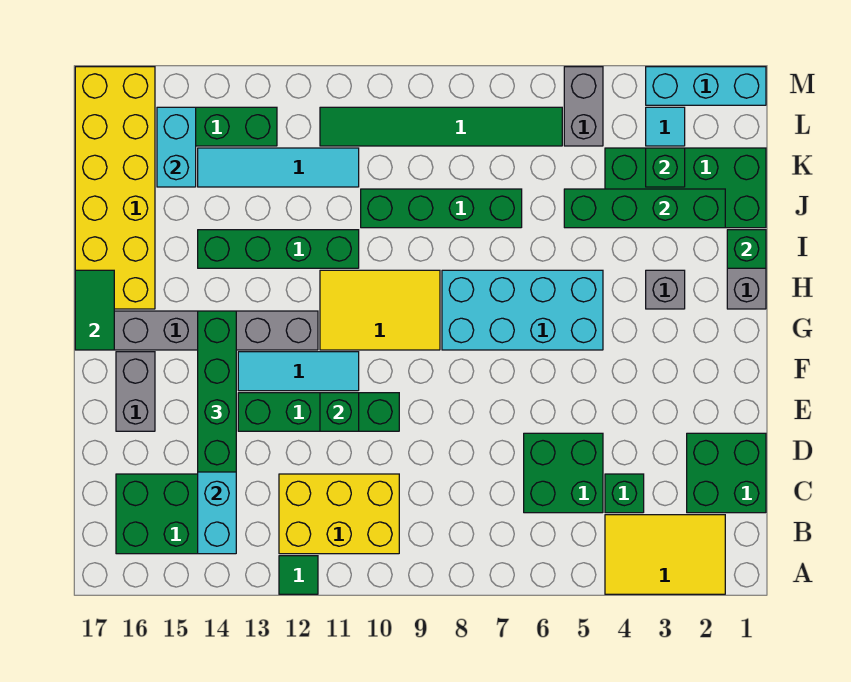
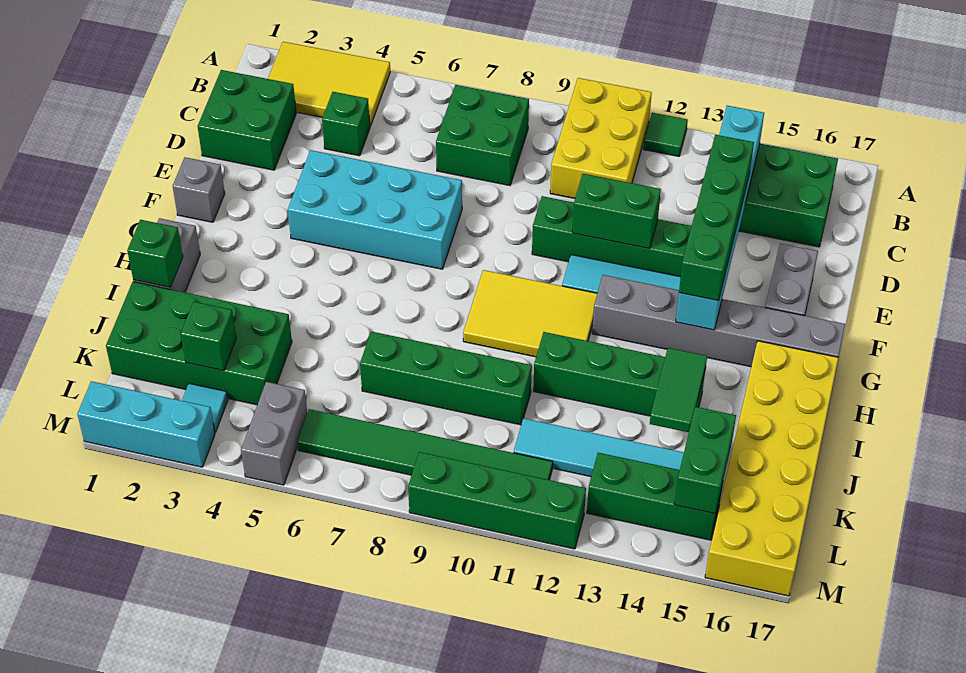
yellow 2x3 brick [279,474,399,554] -> yellow 2x3 brick turned to [550,78,652,198]
green 2x2 brick [524,433,603,513] -> green 2x2 brick moved to [436,85,529,186]
green 1x1 brick [320,393,359,431] -> green 1x2 brick [572,174,661,249]
cyan 2x4 brick [442,270,603,350] -> cyan 2x4 brick moved to [288,150,462,269]
green 1x2 tile [75,270,114,350] -> green 1x2 tile moved to [650,348,707,432]
grey 1x1 brick [646,270,685,309] -> grey 1x1 brick moved to [173,157,225,222]
green 1x4 brick [564,189,725,228] -> green 1x4 brick moved to [408,452,586,549]
cyan 1x2 brick [157,107,196,187] -> green 1x2 brick [674,407,736,514]

